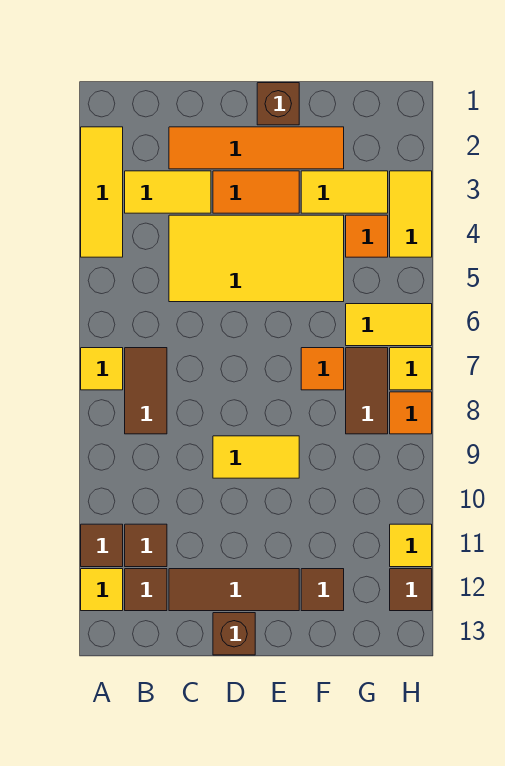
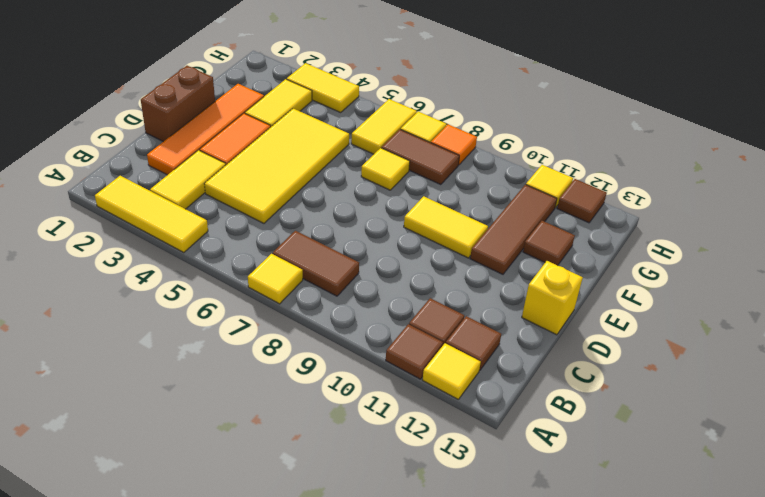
brown 1x3 tile [169,569,299,611] -> brown 1x3 tile moved to [470,185,557,274]
yellow 1x2 tile [213,436,299,478] -> yellow 1x2 tile turned to [404,196,488,258]
brown 1x1 brick [213,613,255,655] -> yellow 1x1 brick [522,261,583,335]
brown 1x1 brick [257,83,299,125] -> brown 1x2 brick [141,66,215,142]
orange 1x1 tile [301,348,344,390] -> yellow 1x1 tile [361,148,410,190]
orange 1x1 tile [346,215,388,257] -> none

